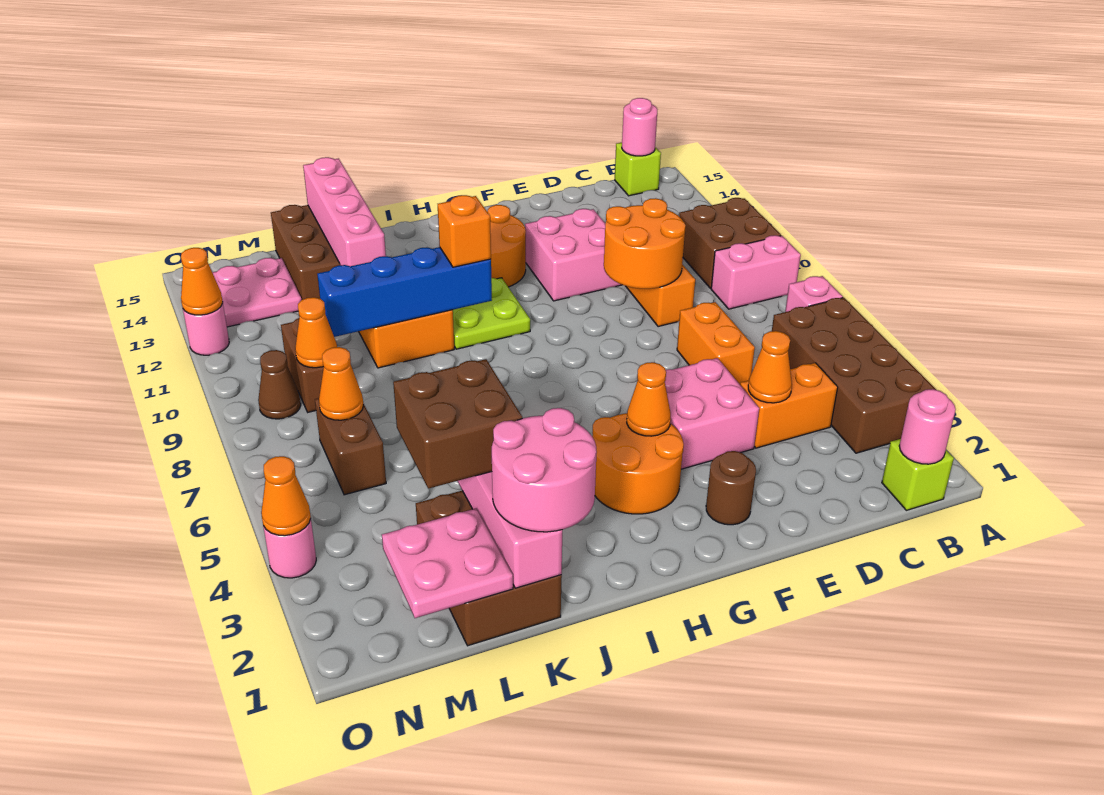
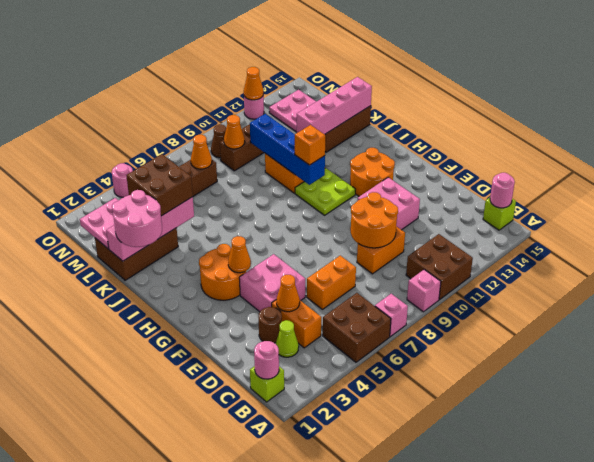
brown 2x4 brick [772,298,936,453] -> brown 2x2 brick [323,293,391,362]
pink 1x2 brick [711,235,801,309] -> pink 1x1 brick [407,270,441,312]
none -> lime 1x1 cone [276,320,299,357]
brown 1x1 round brick [706,451,756,525] -> brown 1x1 round brick moved to [259,307,282,343]
orange 1x1 cone [261,456,311,536] -> none

